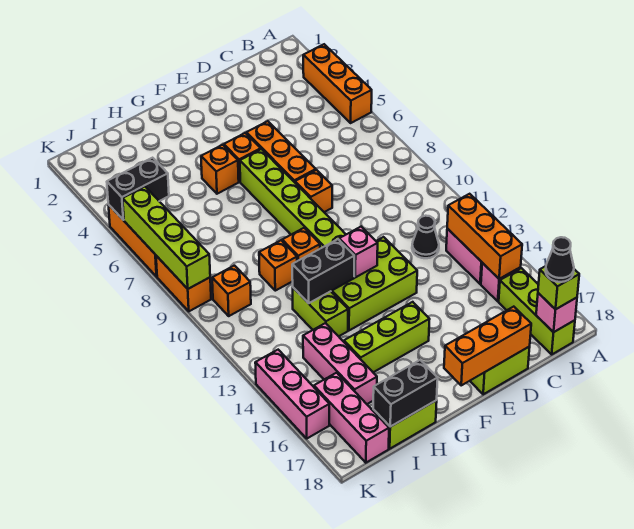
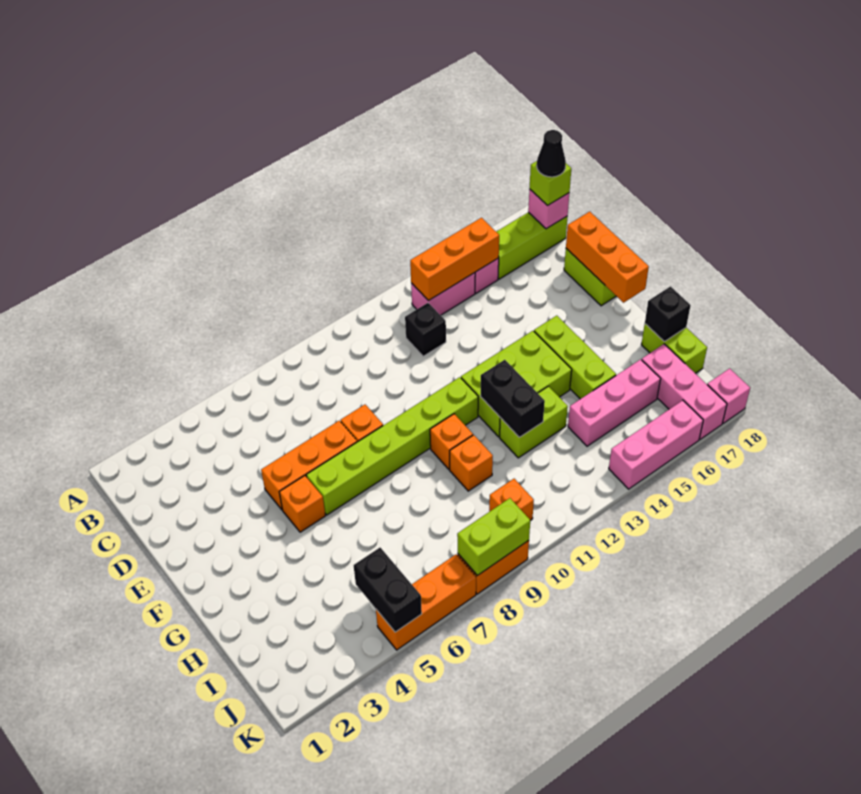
orange 1x3 brick [303,44,372,123] -> none
black 1x1 cone [412,216,439,258] -> black 1x1 brick [405,303,446,356]
lime 2x3 brick [331,237,417,330] -> lime 2x3 brick turned to [461,331,572,437]
pink 1x1 brick [339,227,378,277] -> pink 1x1 brick moved to [707,368,750,423]
orange 1x1 brick [201,145,239,194] -> none
black 1x2 brick [373,360,438,427] -> black 1x1 brick [645,287,691,341]
pink 1x3 brick [314,373,389,463] -> pink 1x3 brick turned to [642,344,727,440]
lime 1x4 brick [123,187,210,289] -> lime 1x2 brick [457,498,530,576]

